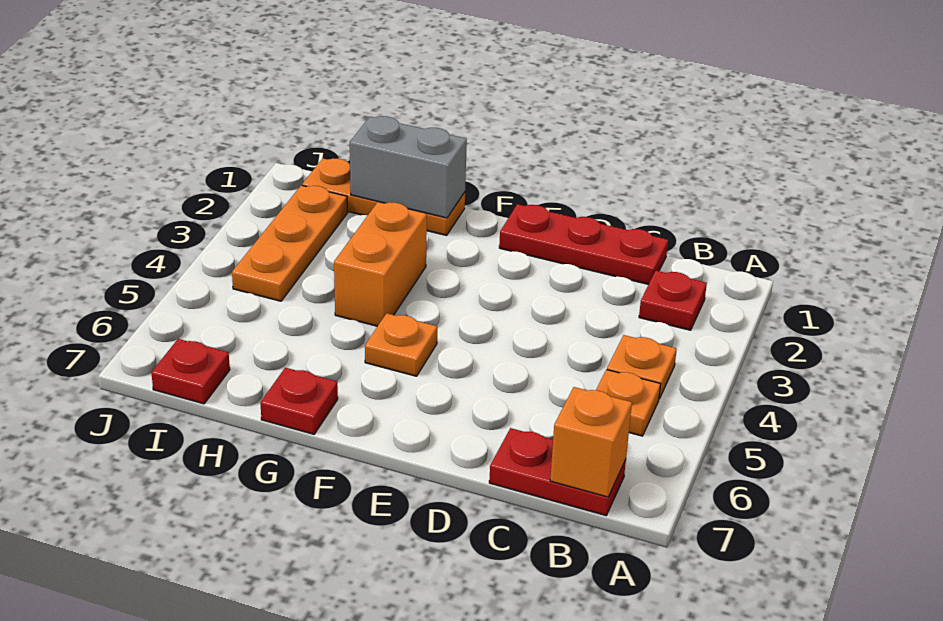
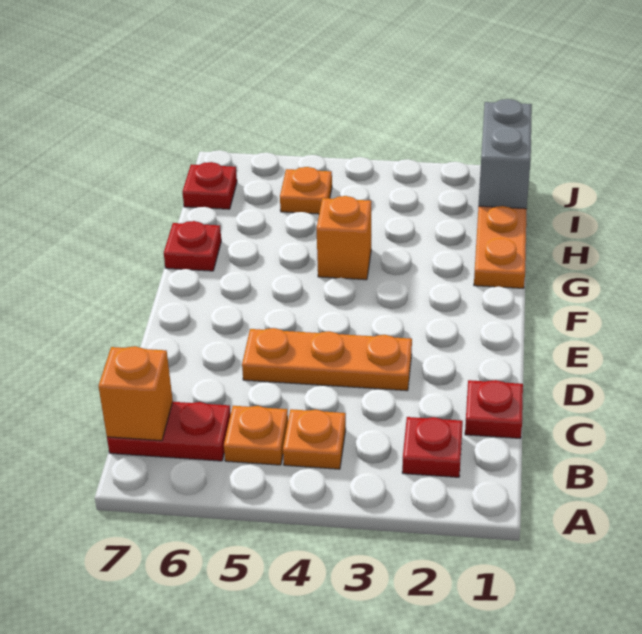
red 1x2 plate [489,428,626,515] -> red 1x2 plate turned to [107,402,231,461]
red 1x3 plate [499,204,668,284] -> red 1x1 plate [465,380,523,438]
orange 1x1 plate [365,313,437,376] -> orange 1x1 plate moved to [280,167,332,214]
grey 1x2 brick [350,116,467,218] -> grey 1x2 brick moved to [479,99,532,209]
orange 1x2 brick [334,202,427,326] -> orange 1x1 brick [317,196,371,280]
orange 1x3 plate [232,185,348,301] -> orange 1x3 plate moved to [242,328,412,391]

